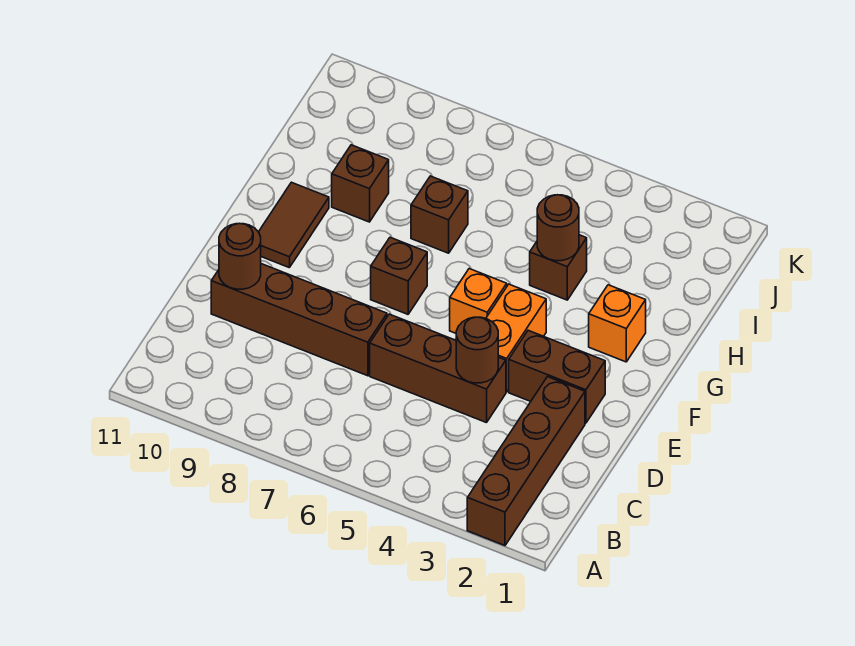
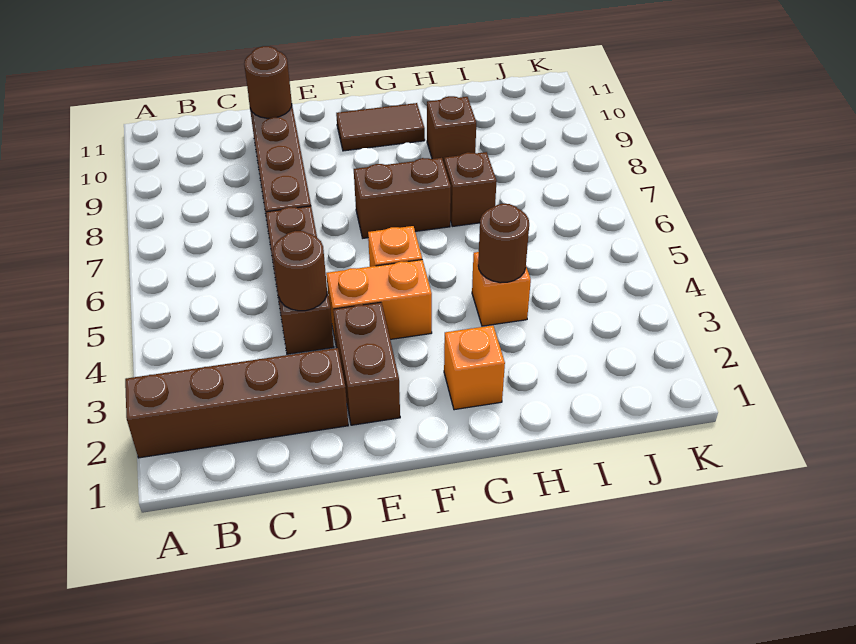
brown 1x1 brick [371,237,427,314] -> brown 1x2 brick [354,158,451,238]
brown 1x1 brick [530,235,587,300] -> orange 1x1 brick [472,252,531,326]

